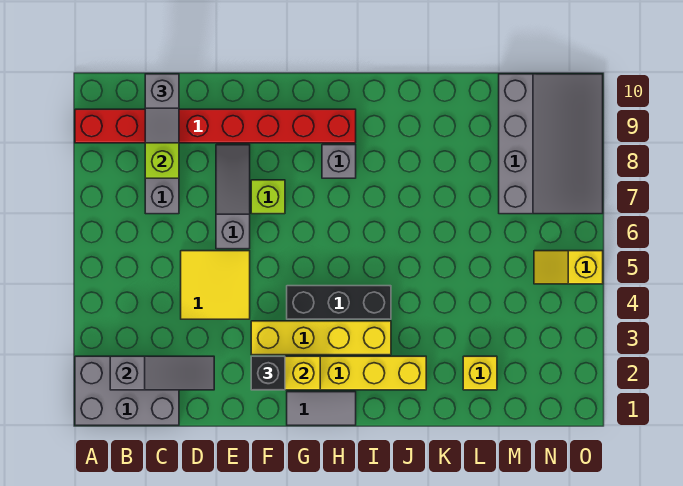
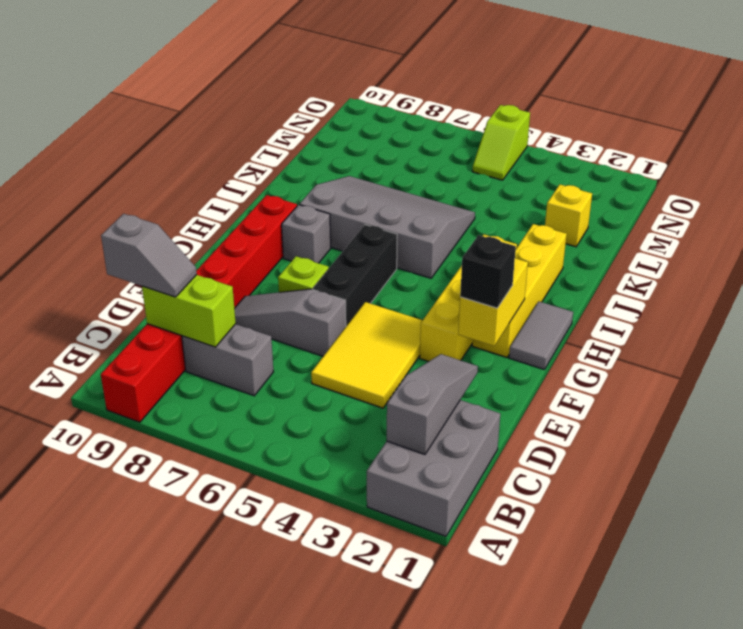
yellow 2x2 tile [181,251,250,319] -> yellow 2x3 tile [311,302,423,408]
black 1x3 brick [287,286,391,319] -> black 1x3 brick moved to [313,225,397,326]
grey 3x4 slope [499,74,603,214] -> grey 3x4 slope moved to [300,176,475,278]
yellow 1x2 slope [534,251,603,284] -> lime 1x2 slope [472,105,530,180]

